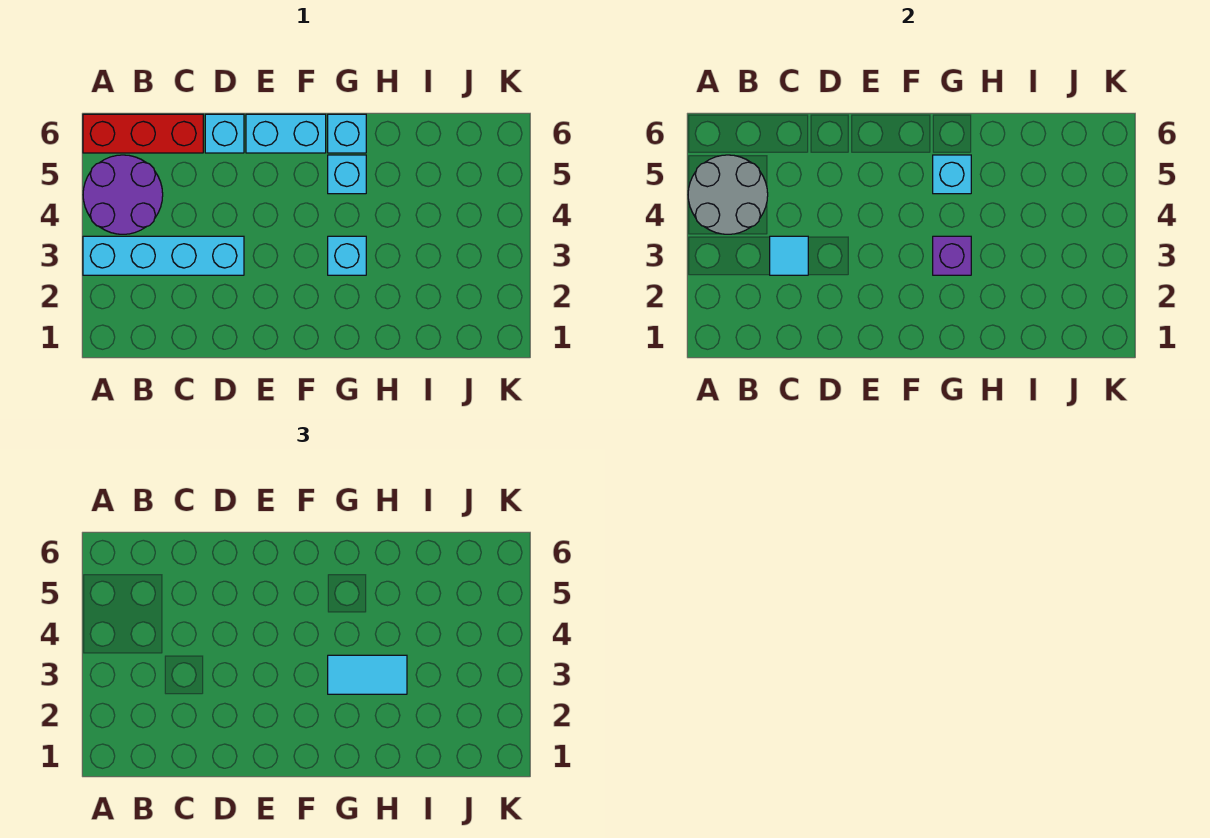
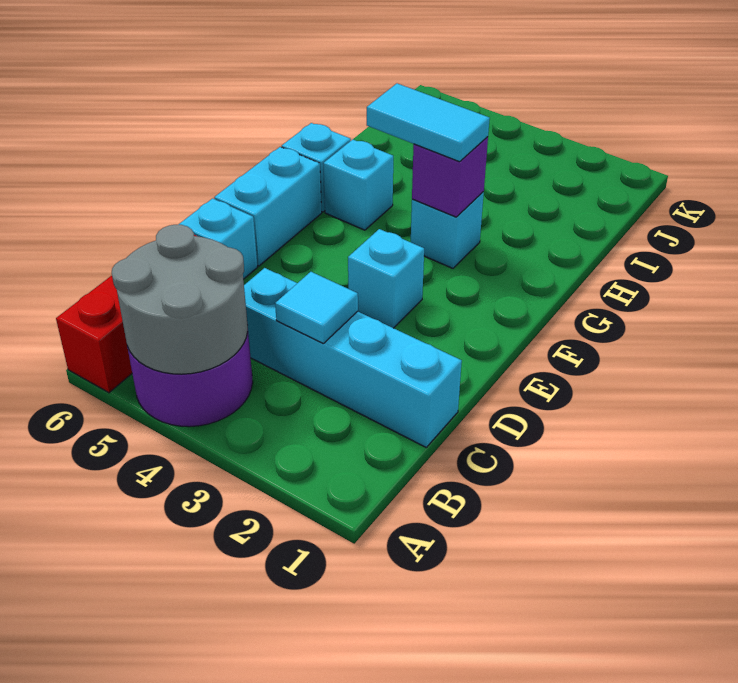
cyan 1x4 brick [83,236,244,275] -> cyan 1x4 brick turned to [244,268,462,447]
cyan 1x2 tile [328,655,407,694] -> cyan 1x2 tile turned to [367,83,490,162]
cyan 1x1 brick [933,155,971,194] -> cyan 1x1 brick moved to [348,229,424,328]

